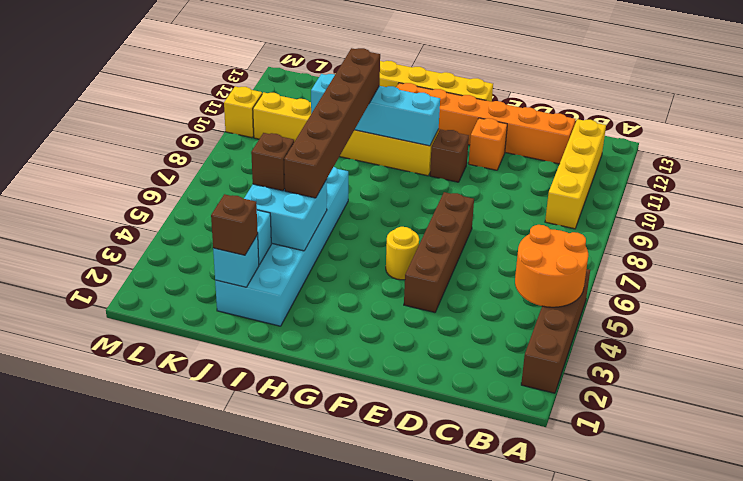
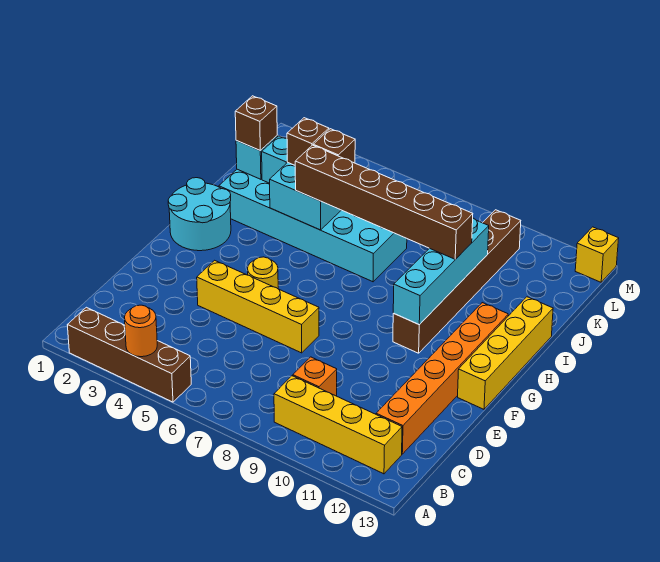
orange 2x2 round brick [515,225,588,307] -> orange 1x1 round brick [124,305,157,357]
brown 1x4 brick [404,192,474,312] -> yellow 1x4 brick [197,260,319,353]
orange 1x1 brick [469,118,507,170] -> orange 1x1 brick moved to [293,357,337,396]
brown 1x1 brick [430,129,469,182] -> brown 1x1 brick moved to [287,118,329,165]
none -> cyan 2x2 round brick [168,178,231,251]
yellow 1x6 brick [253,92,439,176] -> brown 1x6 brick [393,210,521,353]
yellow 1x1 brick [224,86,262,138] -> yellow 1x1 brick moved to [575,227,619,282]

